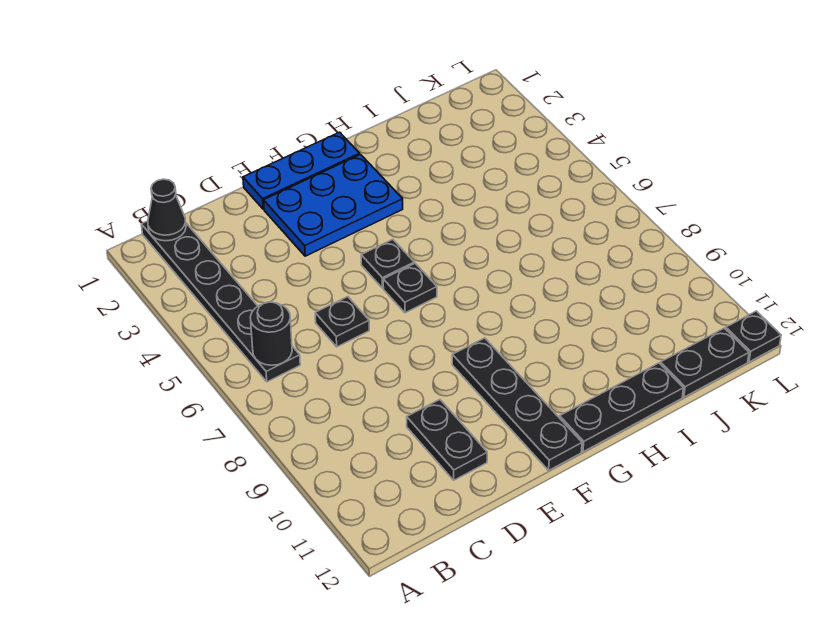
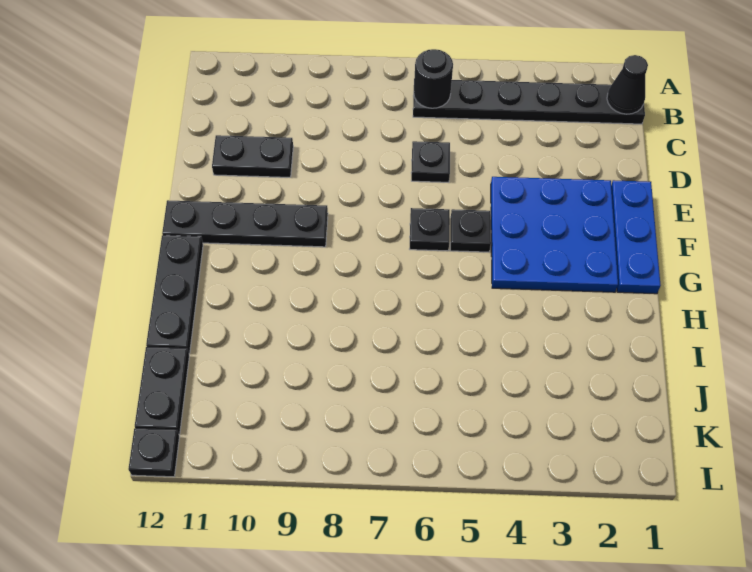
blue 2x3 plate [264,155,403,256] -> blue 3x3 plate [491,177,618,292]

